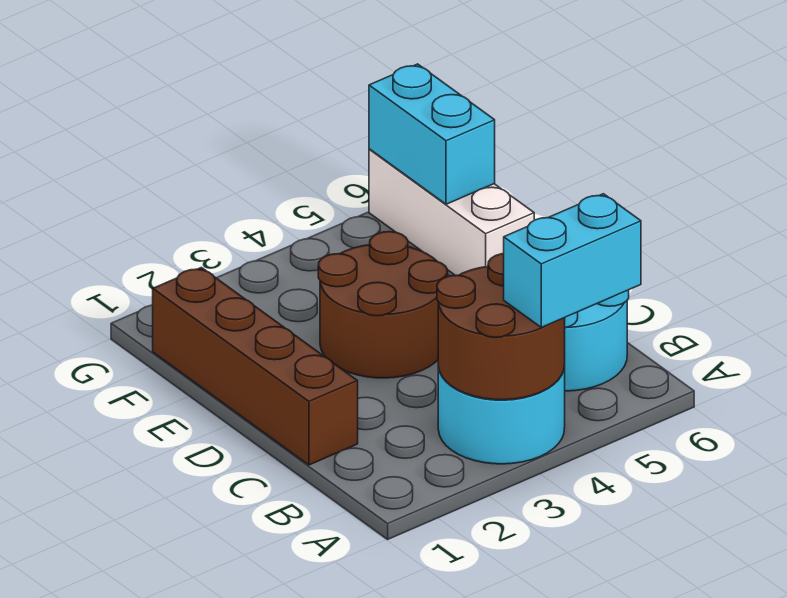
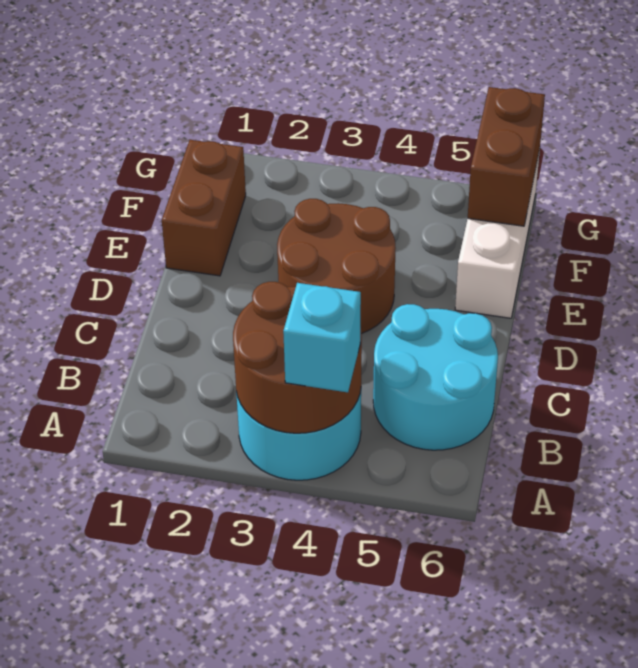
cyan 1x2 brick [504,194,641,327] -> cyan 1x1 brick [283,283,361,392]
brown 1x4 brick [153,268,358,465] -> brown 1x2 brick [162,140,246,276]
cyan 1x2 brick [369,64,495,204] -> brown 1x2 brick [468,87,545,226]

